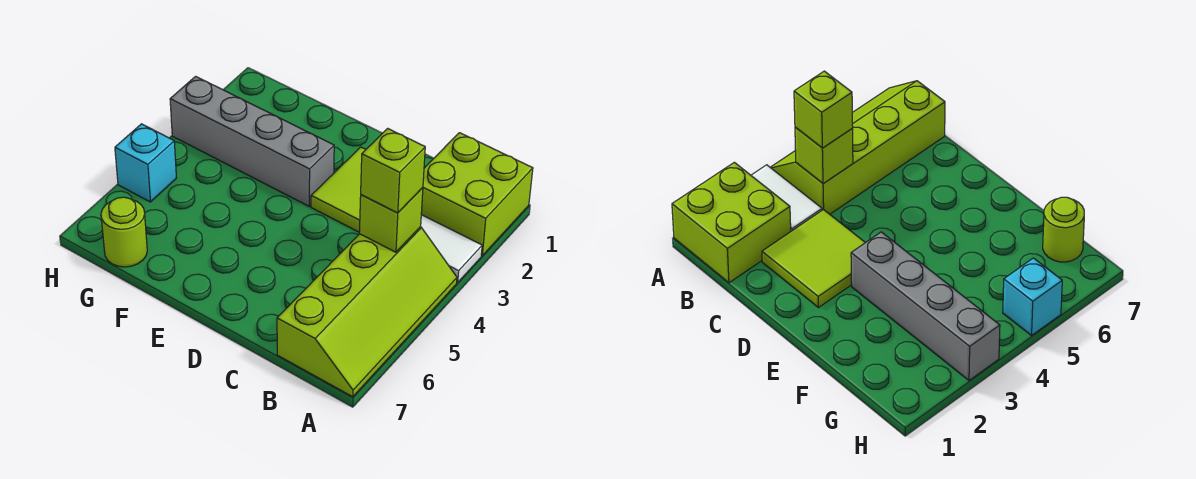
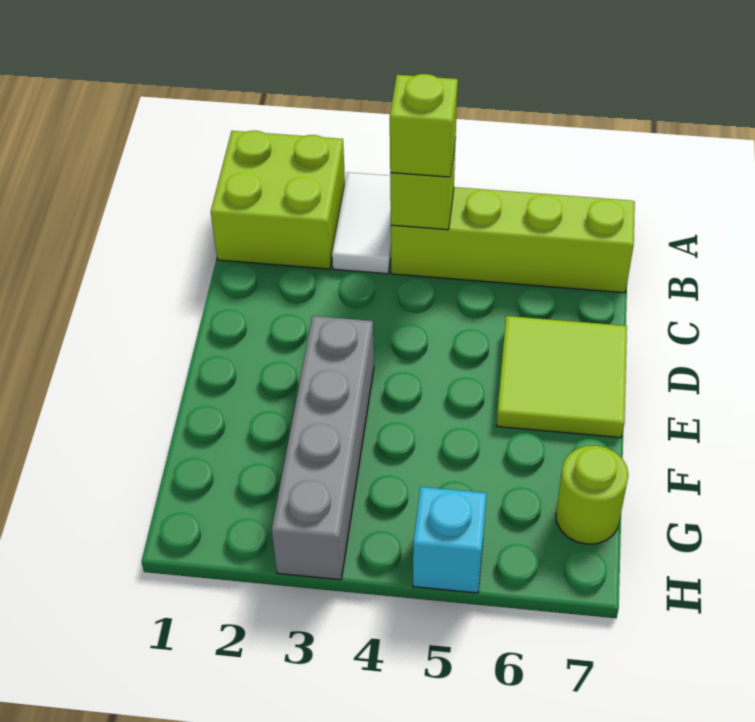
lime 2x2 tile [311,147,366,232] -> lime 2x2 tile moved to [496,316,627,438]

